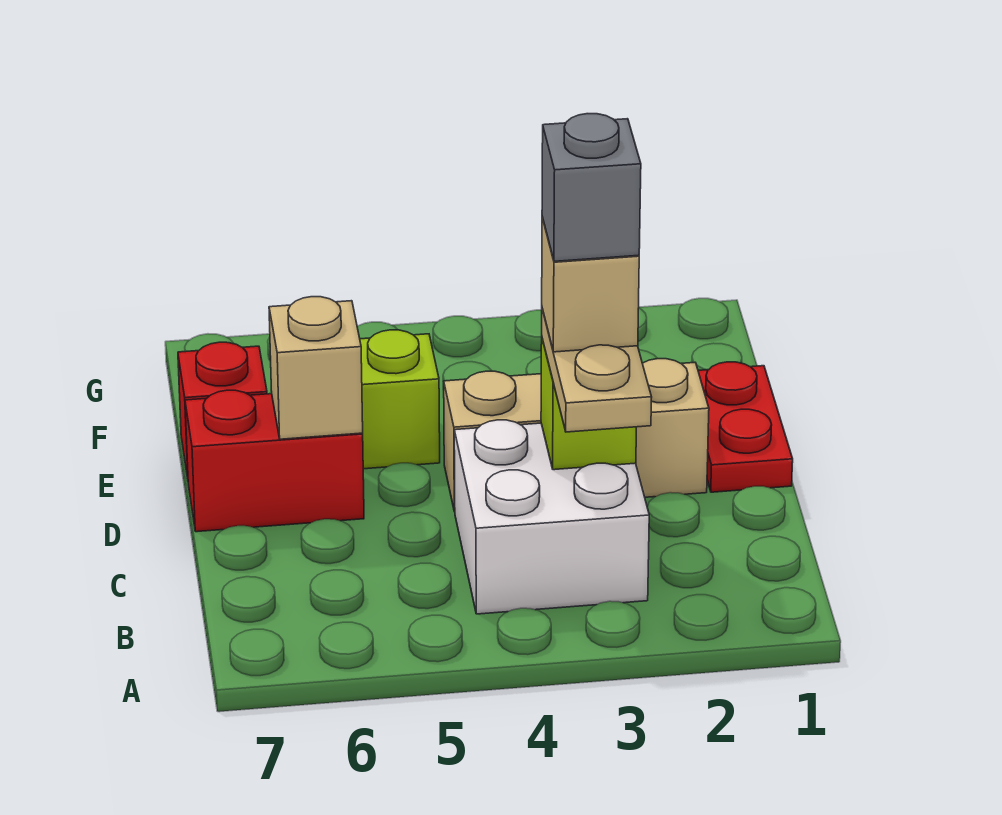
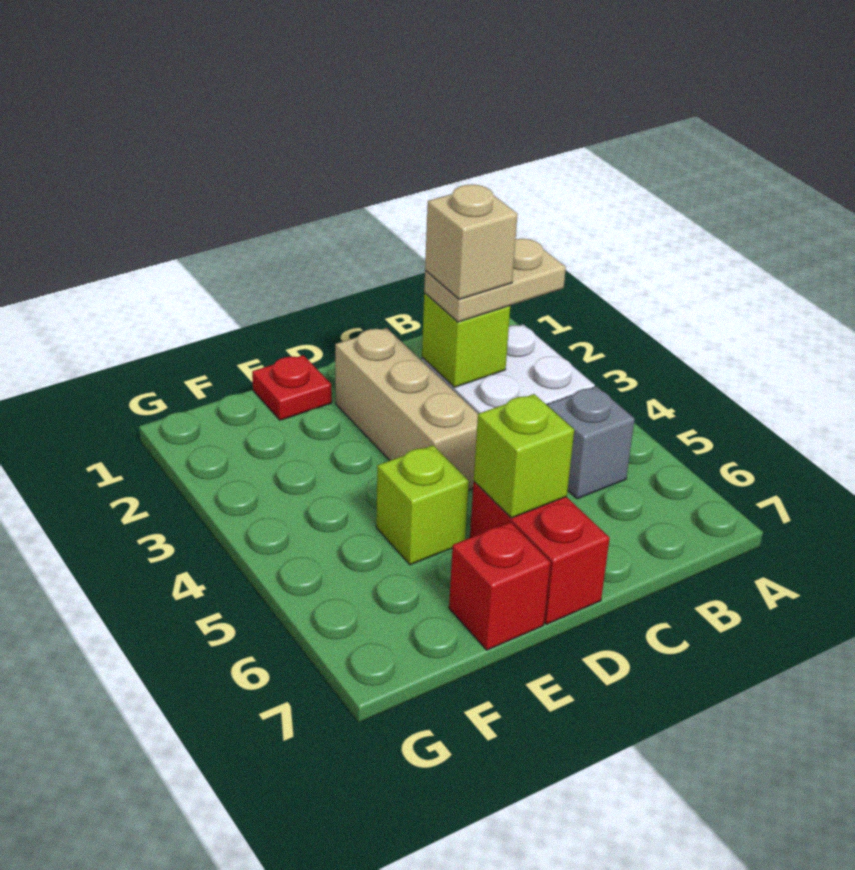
grey 1x1 brick [542,114,641,261] -> grey 1x1 brick moved to [547,386,635,499]
red 1x2 plate [698,362,793,492] -> red 1x1 plate [252,355,332,420]
tan 1x1 brick [269,297,363,439] -> lime 1x1 brick [474,394,574,518]

